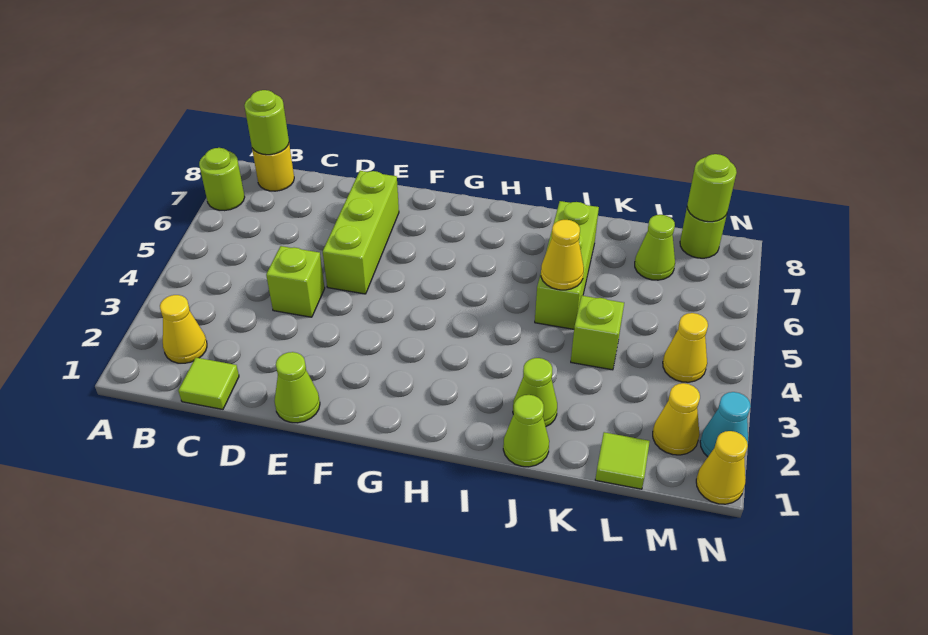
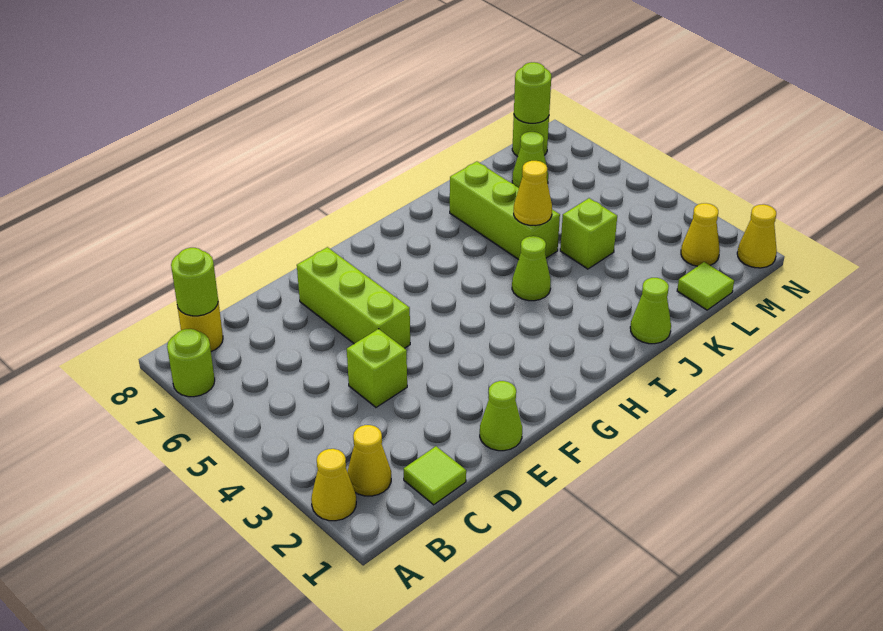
lime 1x1 cone [513,358,557,426] -> lime 1x1 cone moved to [512,236,551,301]
yellow 1x1 cone [663,313,708,382] -> yellow 1x1 cone moved to [311,449,356,521]
cyan 1x1 cone [700,392,751,457] -> none

